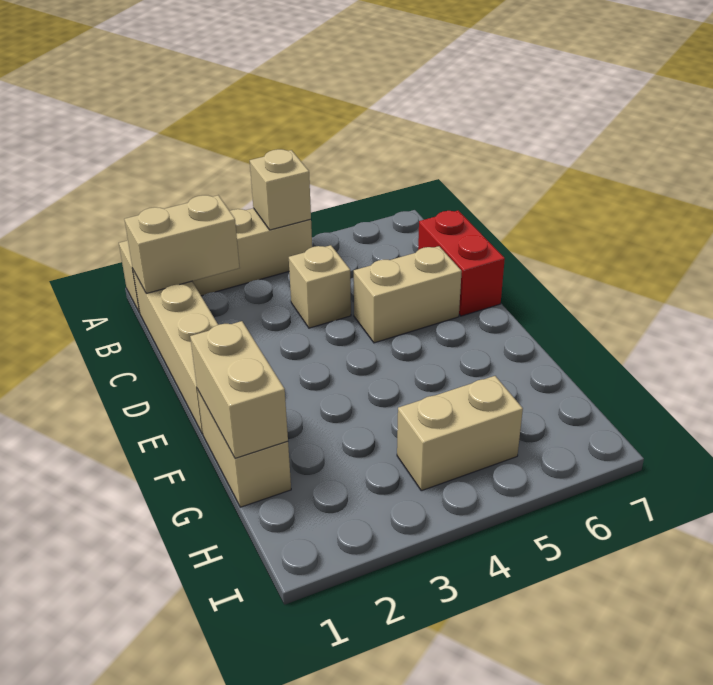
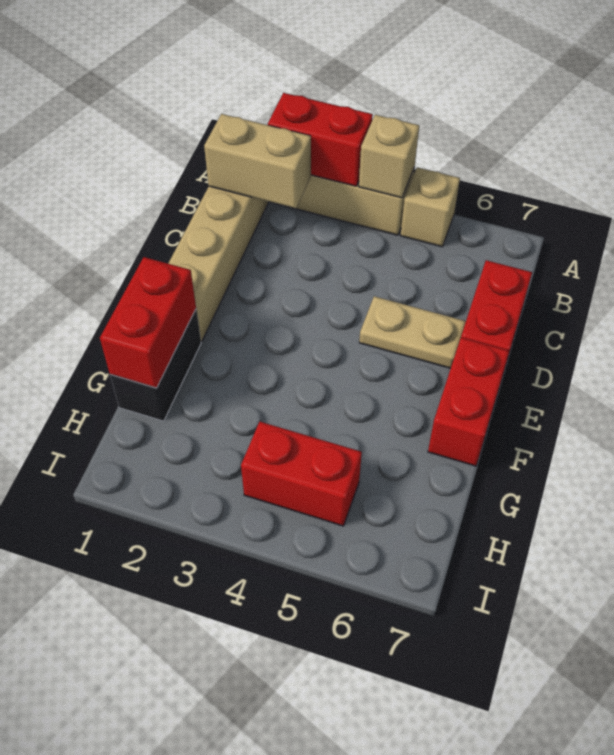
none -> red 1x2 brick [268,93,373,186]
tan 1x1 brick [289,245,351,328] -> tan 1x1 brick moved to [400,167,460,247]
tan 1x2 brick [354,246,462,343] -> tan 1x2 plate [359,296,466,368]
none -> red 1x2 brick [428,338,509,466]
tan 1x2 brick [197,389,291,507] -> black 1x2 brick [110,310,201,421]
tan 1x2 brick [190,321,288,458] -> red 1x2 brick [100,257,196,388]
tan 1x2 brick [397,376,523,491] -> red 1x2 brick [241,422,362,526]

